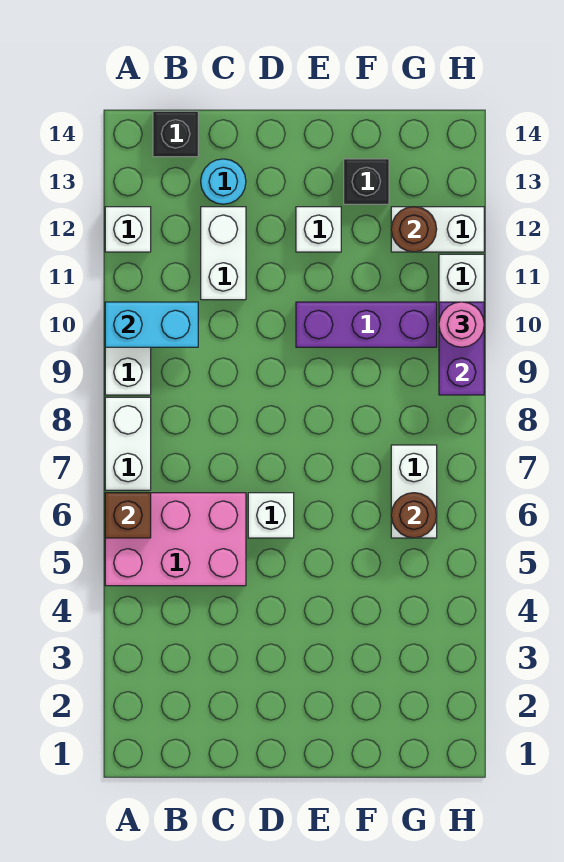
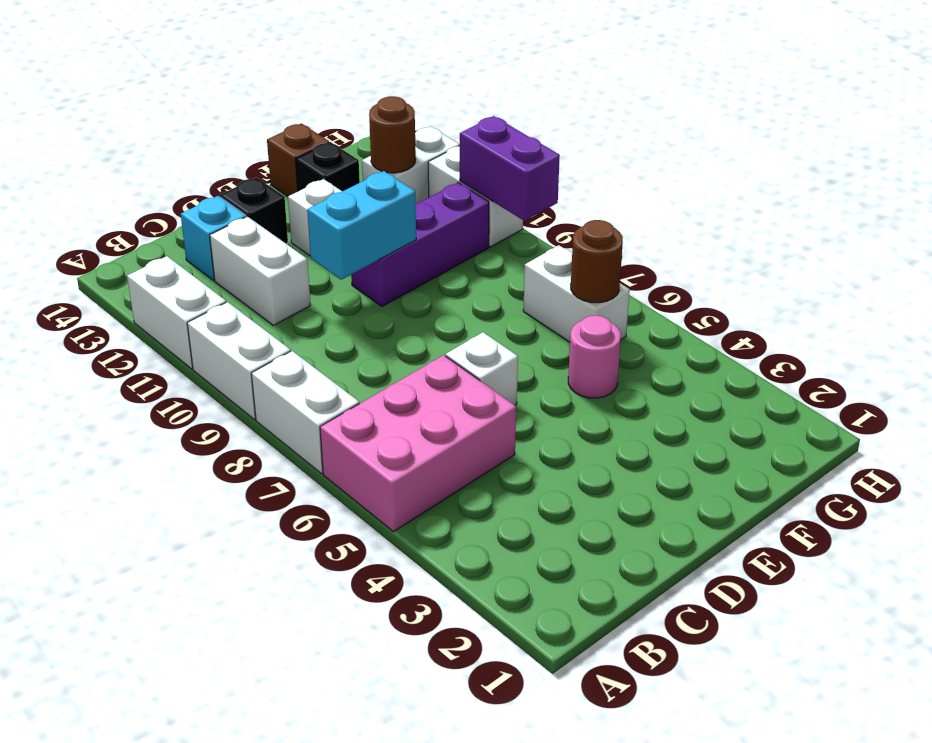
brown 1x1 brick [105,493,151,538] -> brown 1x1 brick moved to [267,123,329,196]
cyan 1x2 brick [105,302,198,347] -> cyan 1x2 brick moved to [307,171,416,280]
white 1x1 brick [105,207,151,252] -> white 1x2 brick [127,256,226,369]
black 1x1 brick [153,111,198,157] -> black 1x1 brick moved to [220,177,288,244]
cyan 1x1 round brick [201,159,246,204] -> cyan 1x1 brick [181,196,246,280]
pink 1x1 round brick [439,302,484,347] -> pink 1x1 round brick moved to [568,315,621,398]

